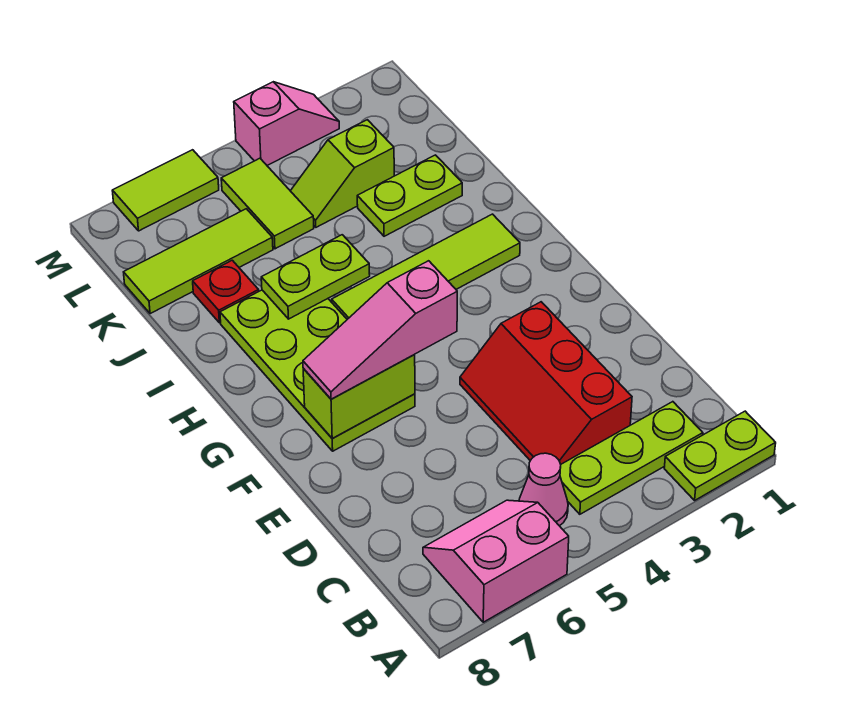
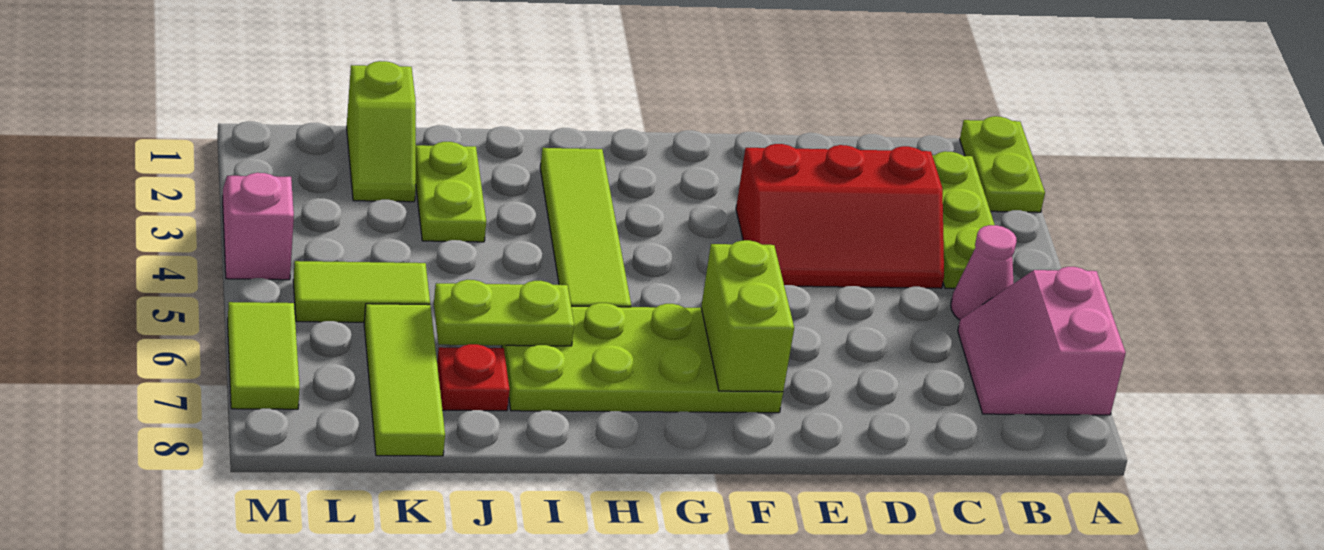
pink 1x3 slope [303,261,457,399] -> none
lime 1x2 plate [261,235,370,319] -> lime 1x2 plate turned to [434,280,574,346]
lime 1x2 slope [291,120,394,227] -> lime 1x2 slope moved to [347,61,416,202]

